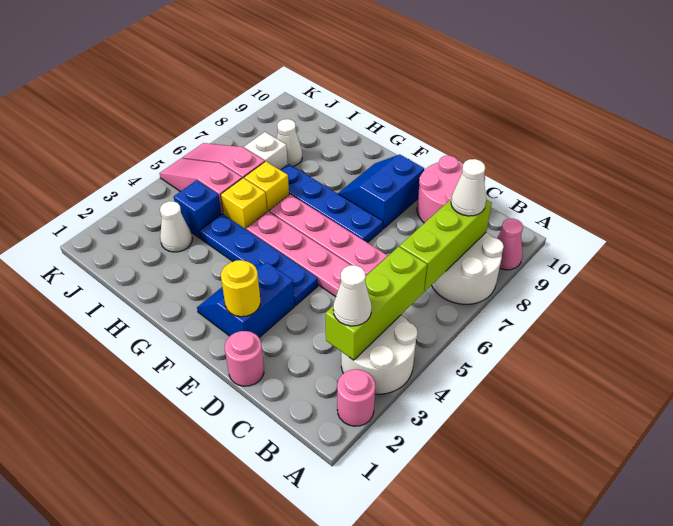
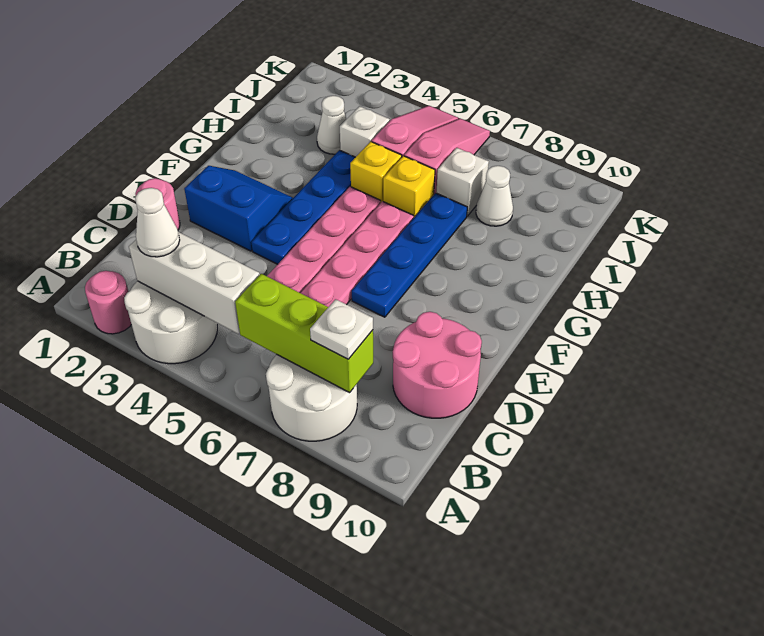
pink 1x1 cone [497,219,523,270] -> none
lime 1x3 brick [326,247,427,360] -> white 1x3 brick [129,232,260,334]
white 1x1 cone [451,159,486,216] -> white 1x1 plate [310,299,373,359]
yellow 1x1 round brick [221,260,260,317] -> none
blue 2x2 slope [338,155,424,229] -> none
blue 1x1 brick [174,180,221,238] -> white 1x1 brick [340,106,390,157]

